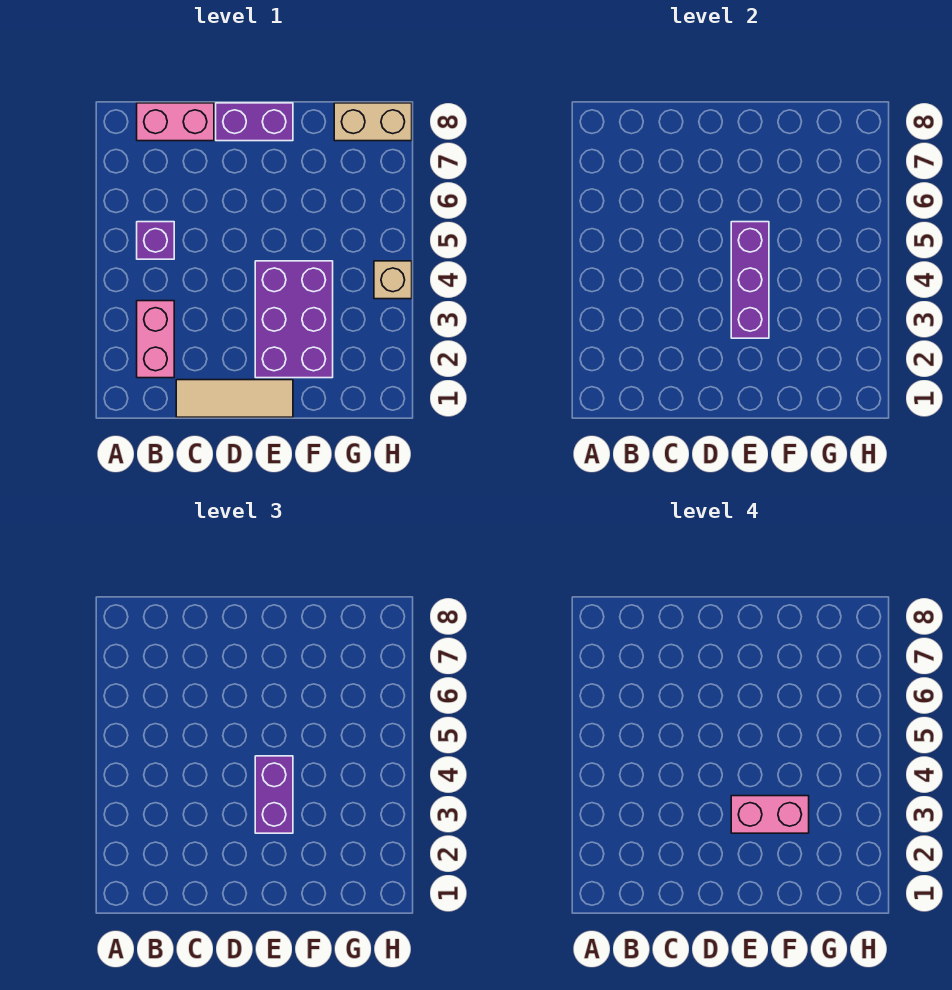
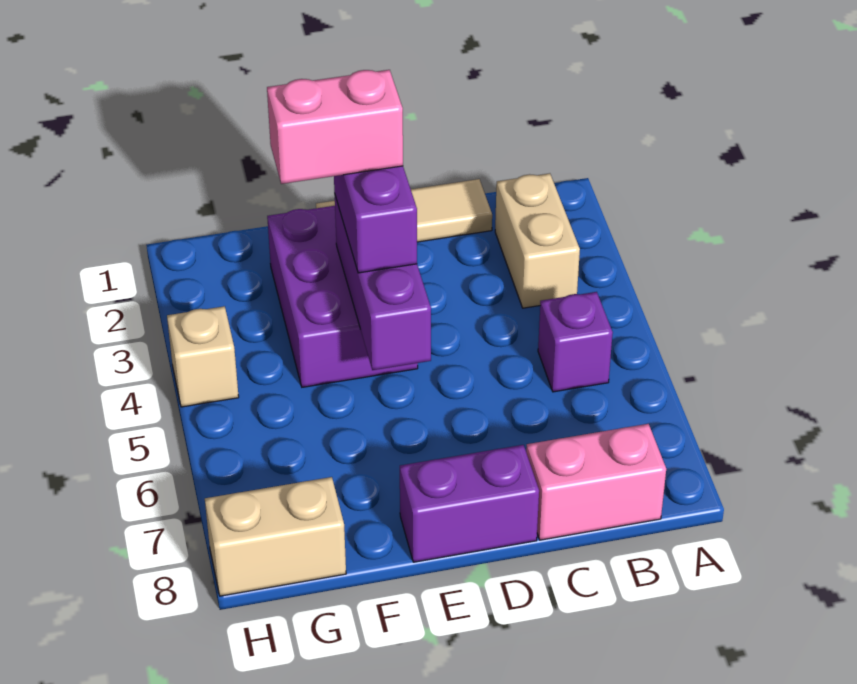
pink 1x2 brick [137,301,174,378] -> tan 1x2 brick [495,173,580,308]

